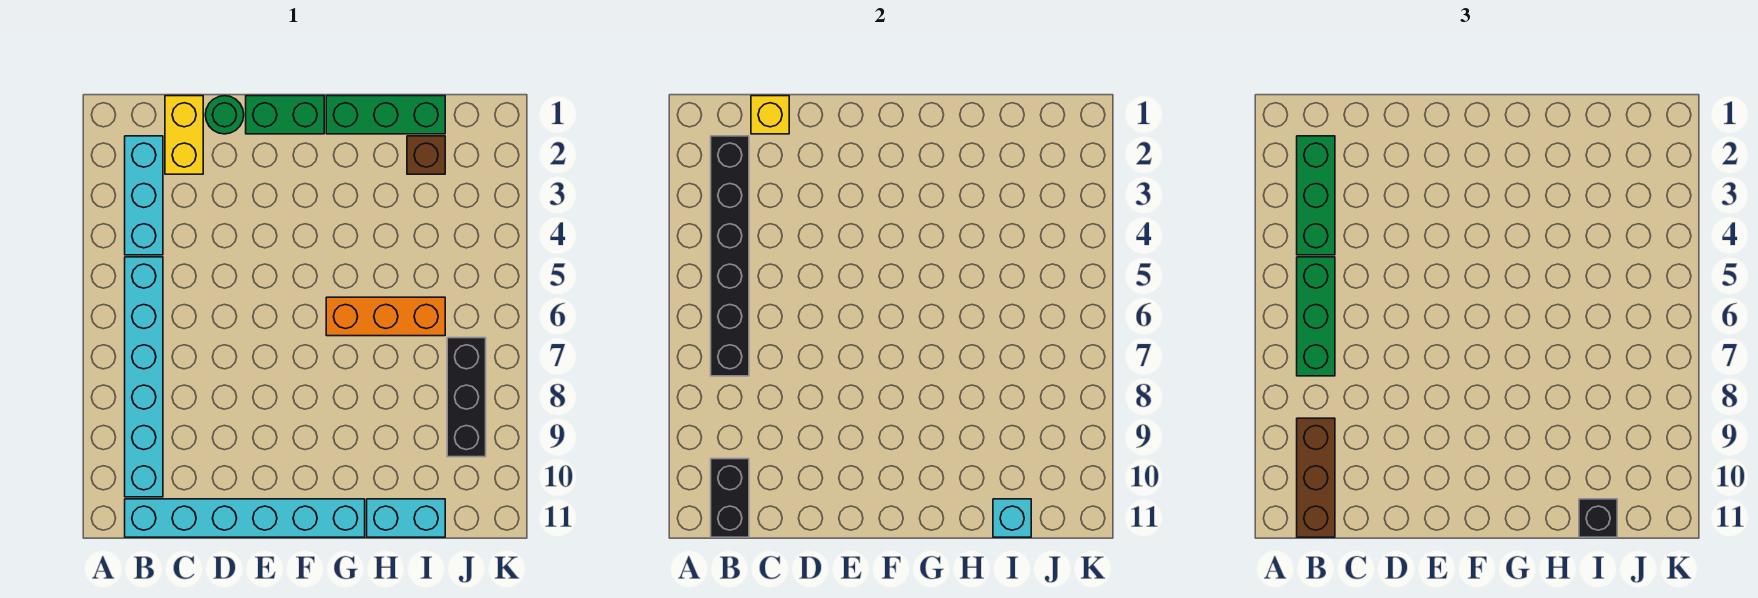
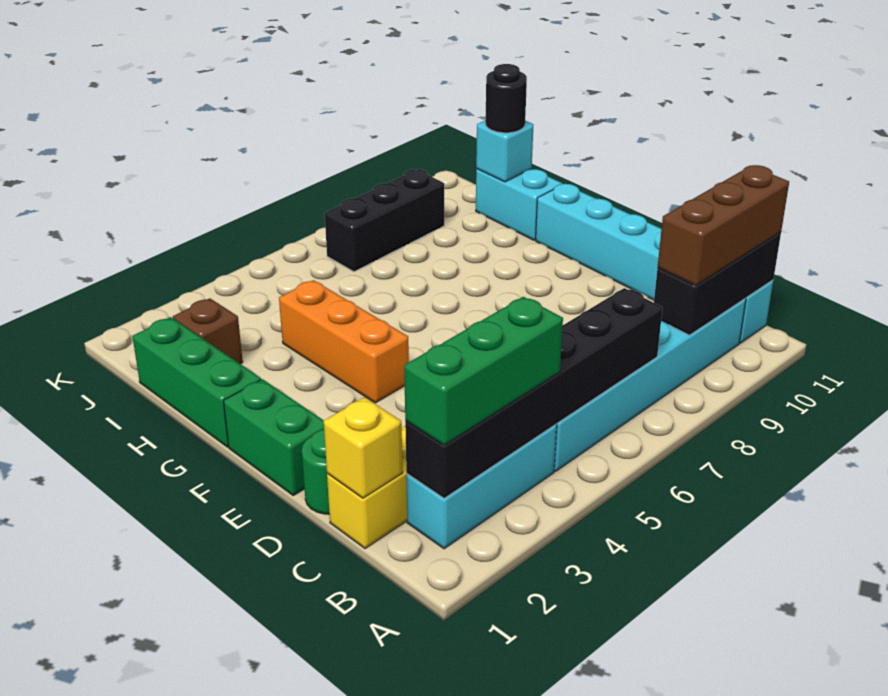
green 1x3 brick [1297,257,1335,376] -> none
black 1x2 brick [711,459,749,537] -> black 1x3 brick [654,232,781,335]
orange 1x3 brick [326,297,445,336] -> orange 1x3 brick moved to [279,280,409,403]
black 1x1 brick [1579,499,1617,537] -> black 1x1 round brick [485,64,527,133]

